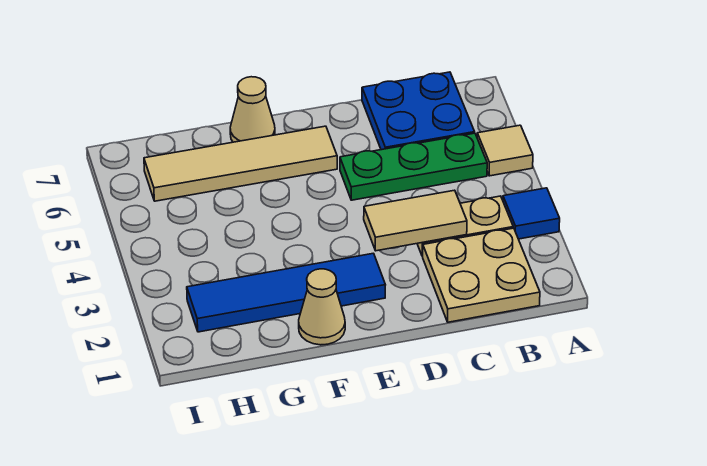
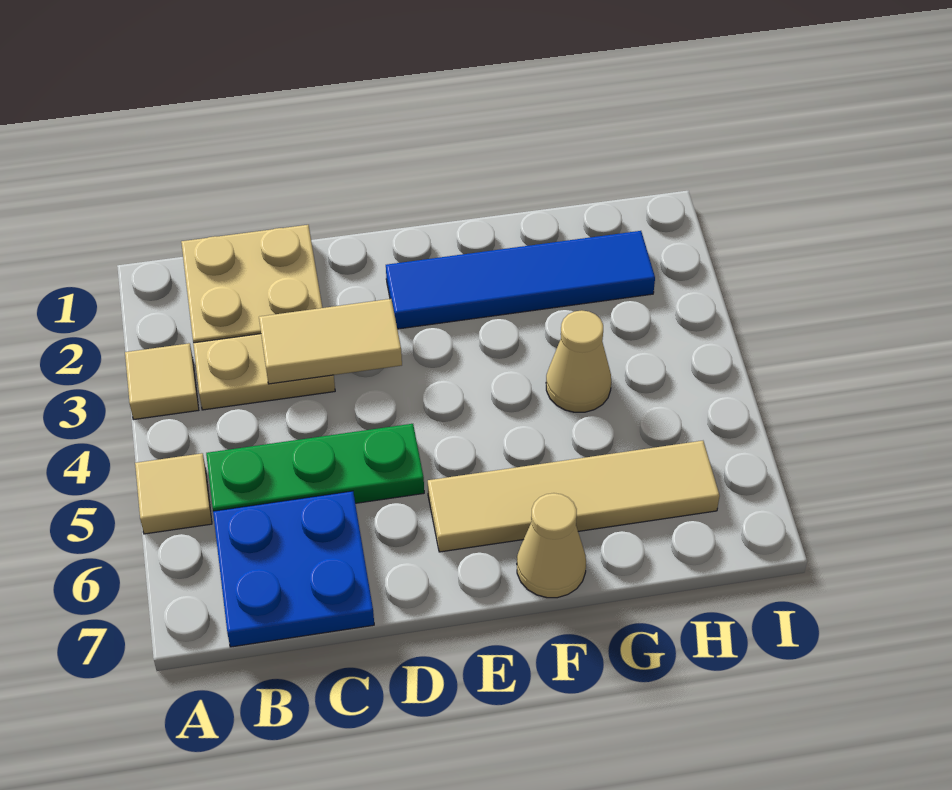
blue 1x1 tile [503,188,560,239] -> tan 1x1 tile [125,343,199,420]
tan 1x1 cone [299,269,345,345] -> tan 1x1 cone moved to [546,310,611,412]

